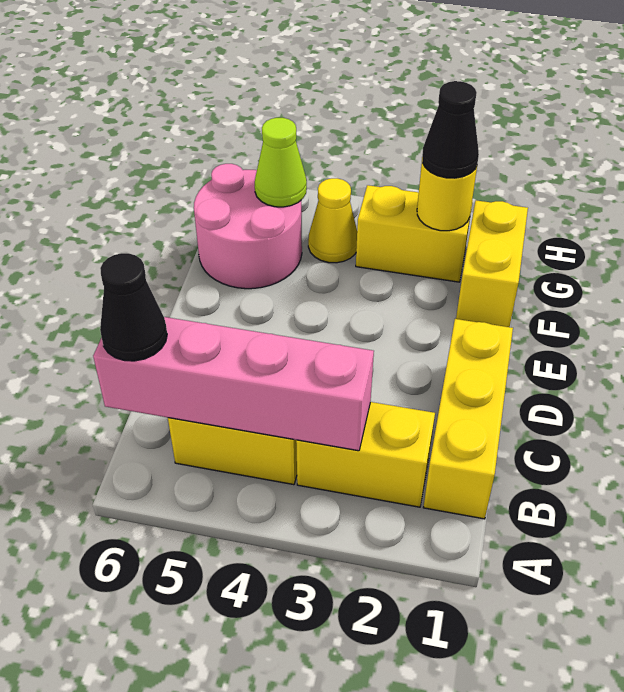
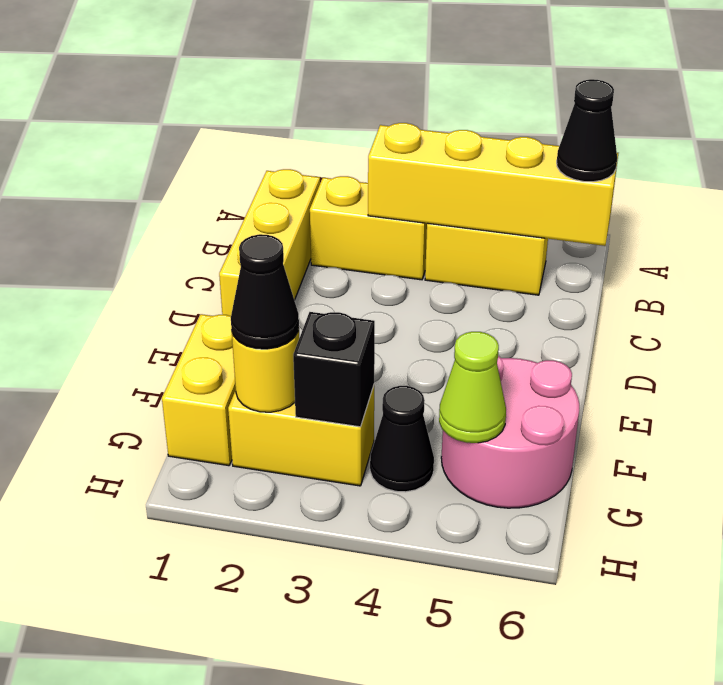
pink 1x4 brick [93,317,374,451] -> yellow 1x4 brick [368,123,618,246]
none -> black 1x1 brick [293,312,375,427]
yellow 1x1 cone [308,178,357,263] -> black 1x1 cone [370,386,434,492]

